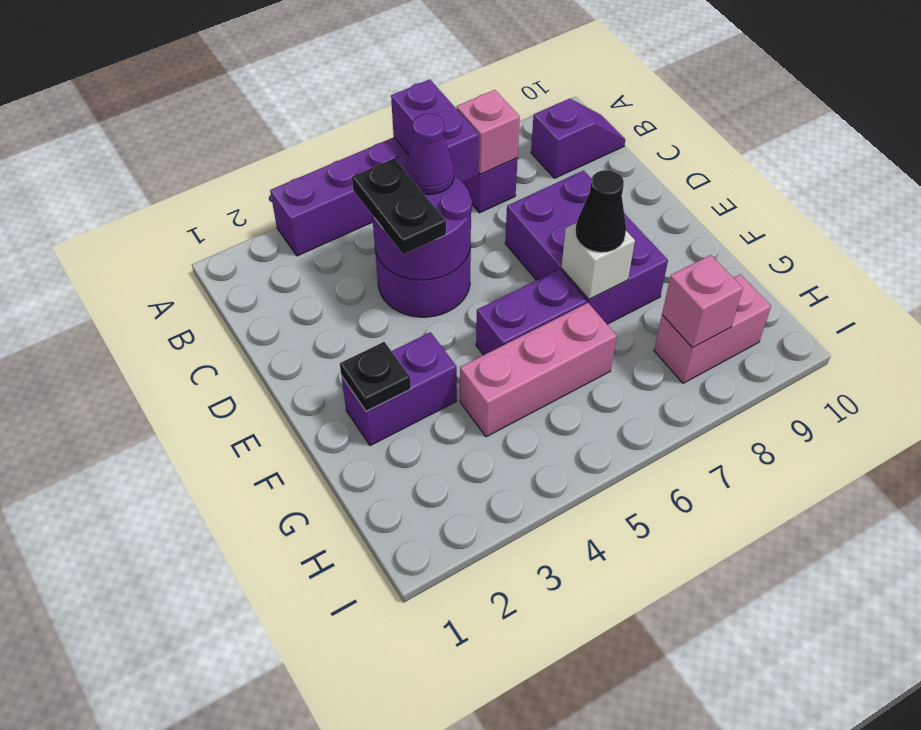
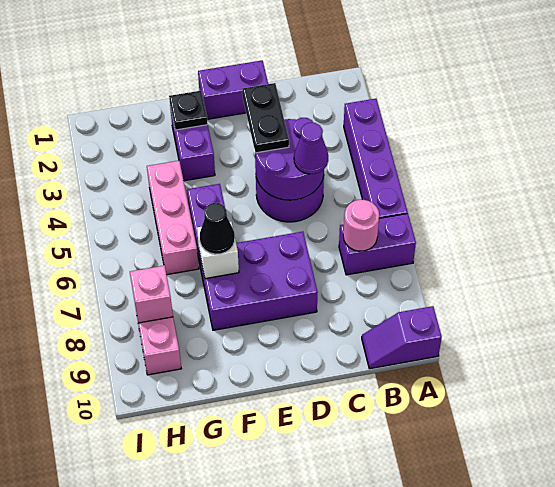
purple 1x2 brick [391,79,479,182] -> purple 1x2 brick moved to [198,60,268,119]
pink 1x1 brick [457,90,520,174] -> pink 1x1 round brick [343,200,379,251]
purple 1x2 slope [531,99,625,178] -> purple 1x2 slope turned to [362,306,442,369]
black 1x2 plate [352,158,446,254] -> black 1x2 plate turned to [242,83,289,153]

